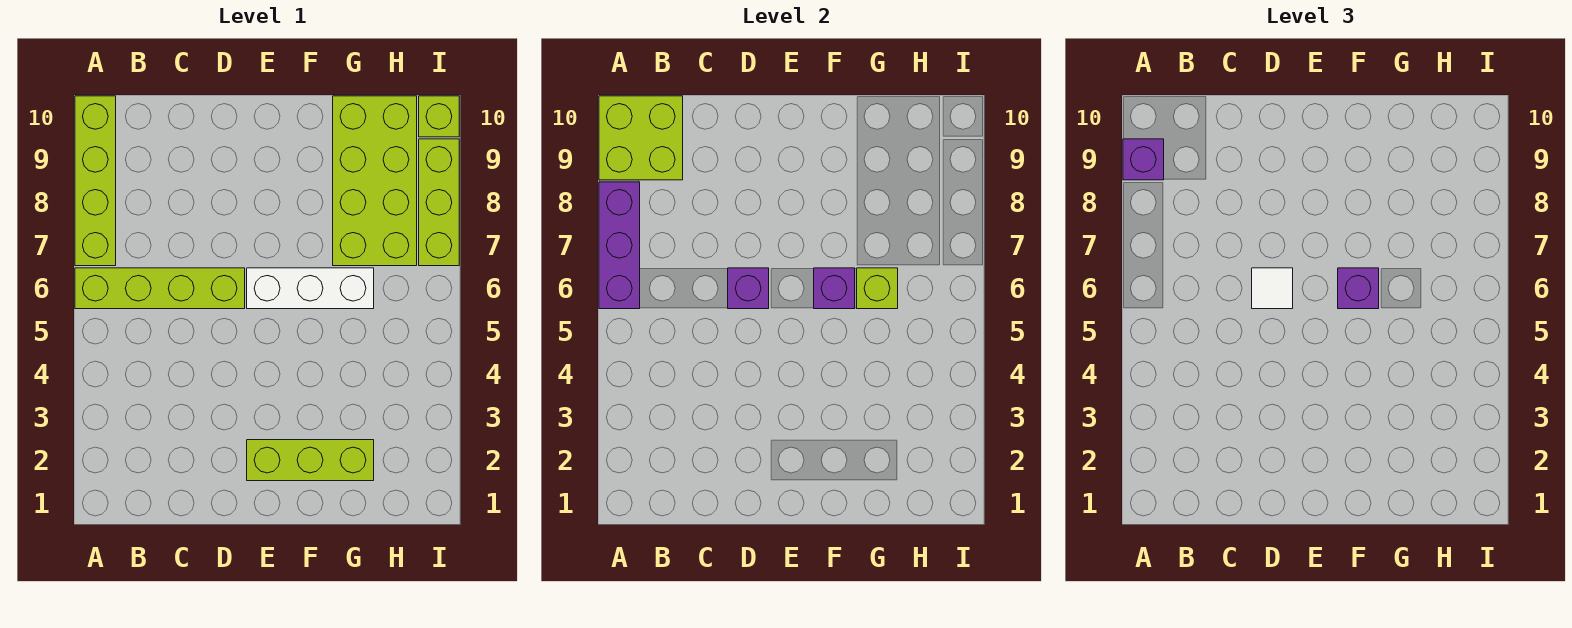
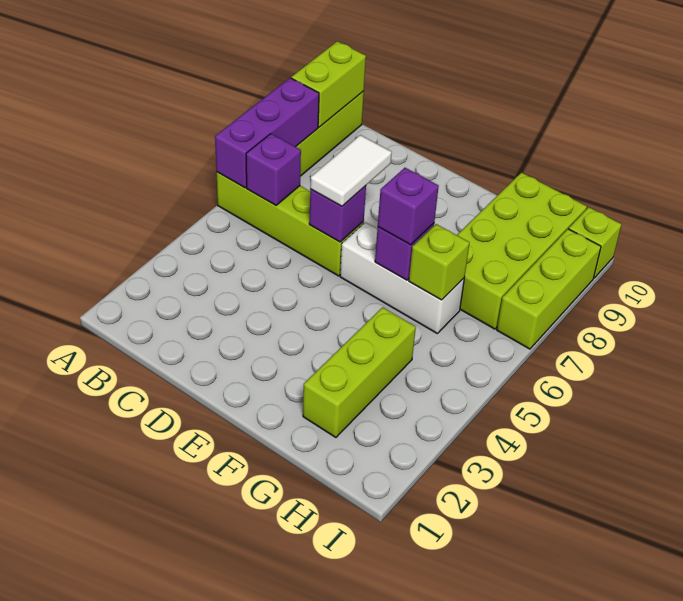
lime 2x2 brick [599,96,683,180] -> lime 1x2 brick [291,41,366,127]
purple 1x1 brick [1123,139,1164,180] -> purple 1x1 brick moved to [246,134,301,205]
white 1x1 tile [1252,268,1293,309] -> white 1x2 tile [310,135,392,206]
lime 1x3 brick [247,440,374,481] -> lime 1x3 brick turned to [303,307,416,437]

